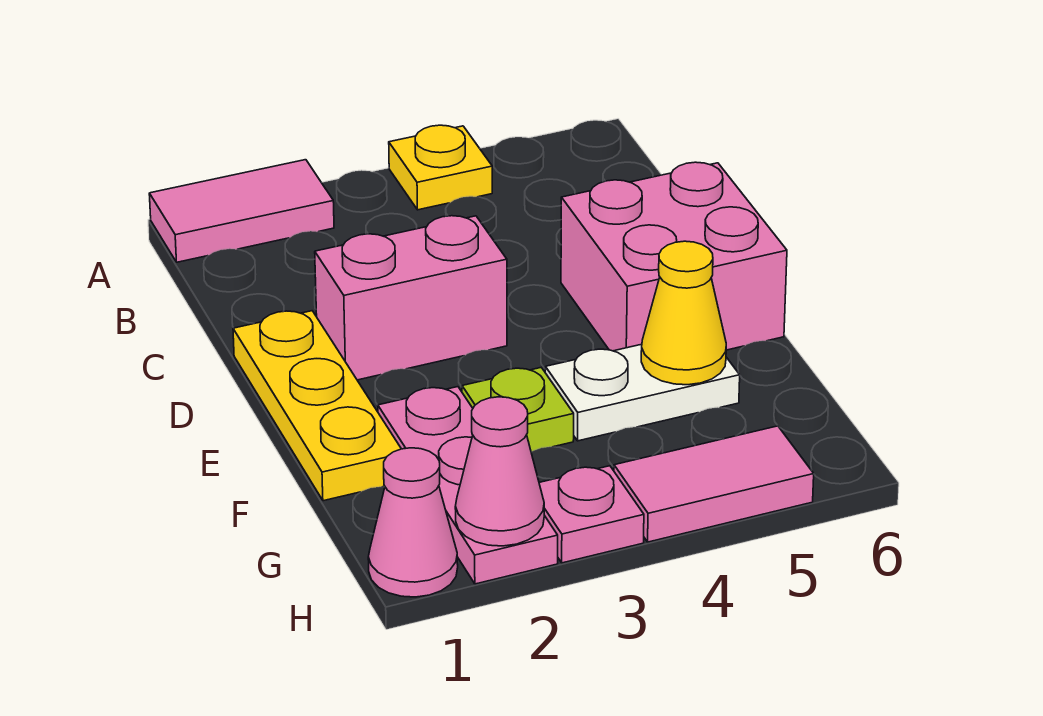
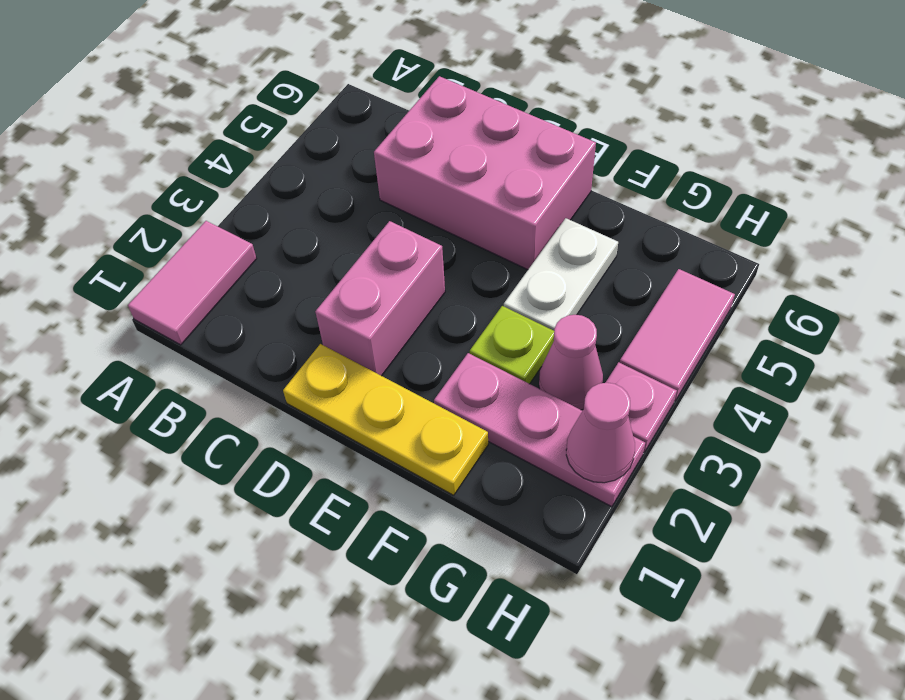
yellow 1x1 plate [389,125,492,210] -> none
pink 2x2 brick [561,162,787,351] -> pink 2x3 brick [374,76,596,270]
yellow 1x1 cone [641,241,726,385] -> none
pink 1x1 cone [368,448,458,597] -> pink 1x1 cone moved to [539,315,603,410]

